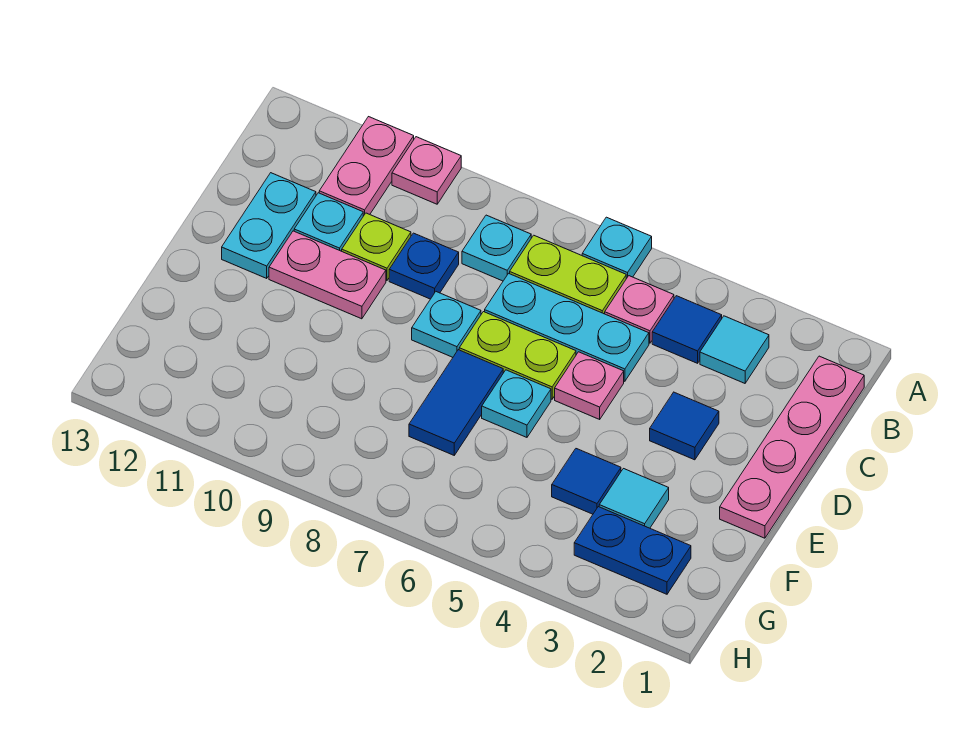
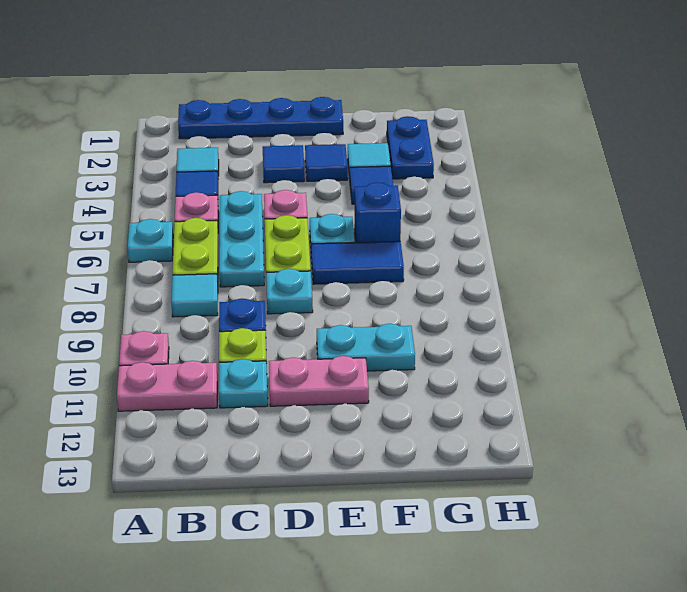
pink 1x4 plate [720,356,864,538] -> blue 1x4 plate [178,97,343,139]
cyan 1x1 plate [462,215,531,281] -> cyan 1x1 tile [171,274,218,317]
cyan 1x2 plate [222,173,316,278] -> cyan 1x2 plate moved to [317,324,415,371]
pink 1x2 plate [269,231,386,319] -> pink 1x2 plate turned to [269,356,369,406]
none -> blue 1x1 tile [305,144,348,181]
none -> blue 1x1 brick [354,182,401,243]

